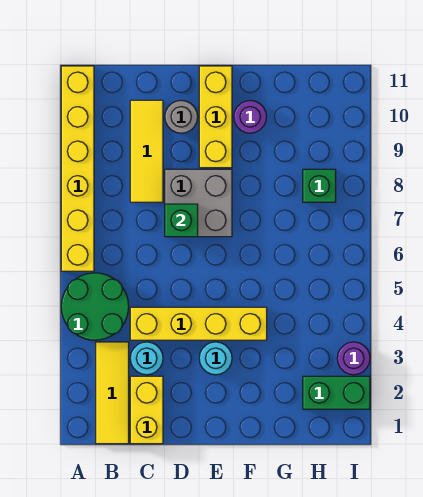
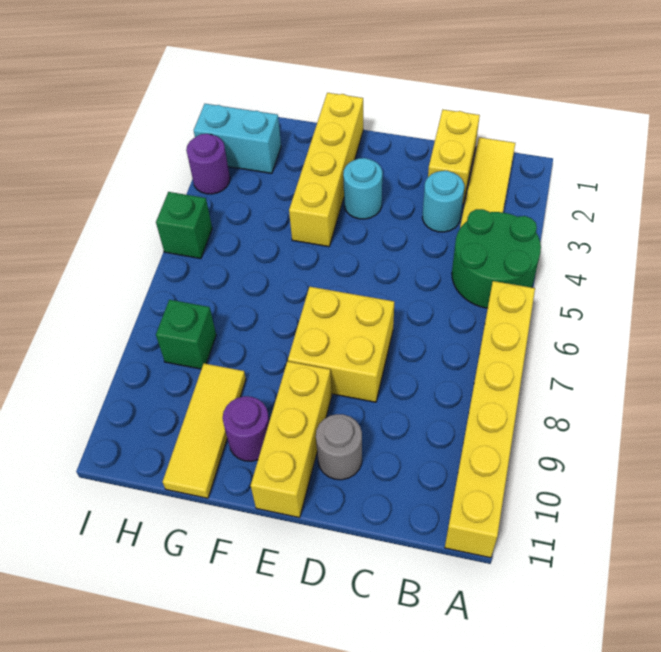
yellow 1x4 brick [130,307,267,340] -> yellow 1x4 brick turned to [289,93,363,247]
yellow 1x3 tile [130,100,163,202] -> yellow 1x3 tile moved to [163,363,246,498]
grey 2x2 brick [165,169,232,237] -> yellow 2x2 brick [288,287,394,402]
green 1x1 brick [165,204,198,237] -> green 1x1 brick moved to [156,192,212,259]
green 1x2 brick [303,376,370,409] -> cyan 1x2 brick [194,104,281,174]

